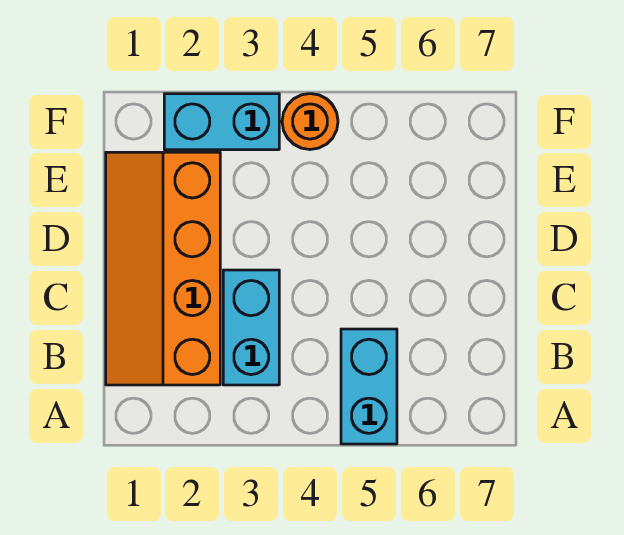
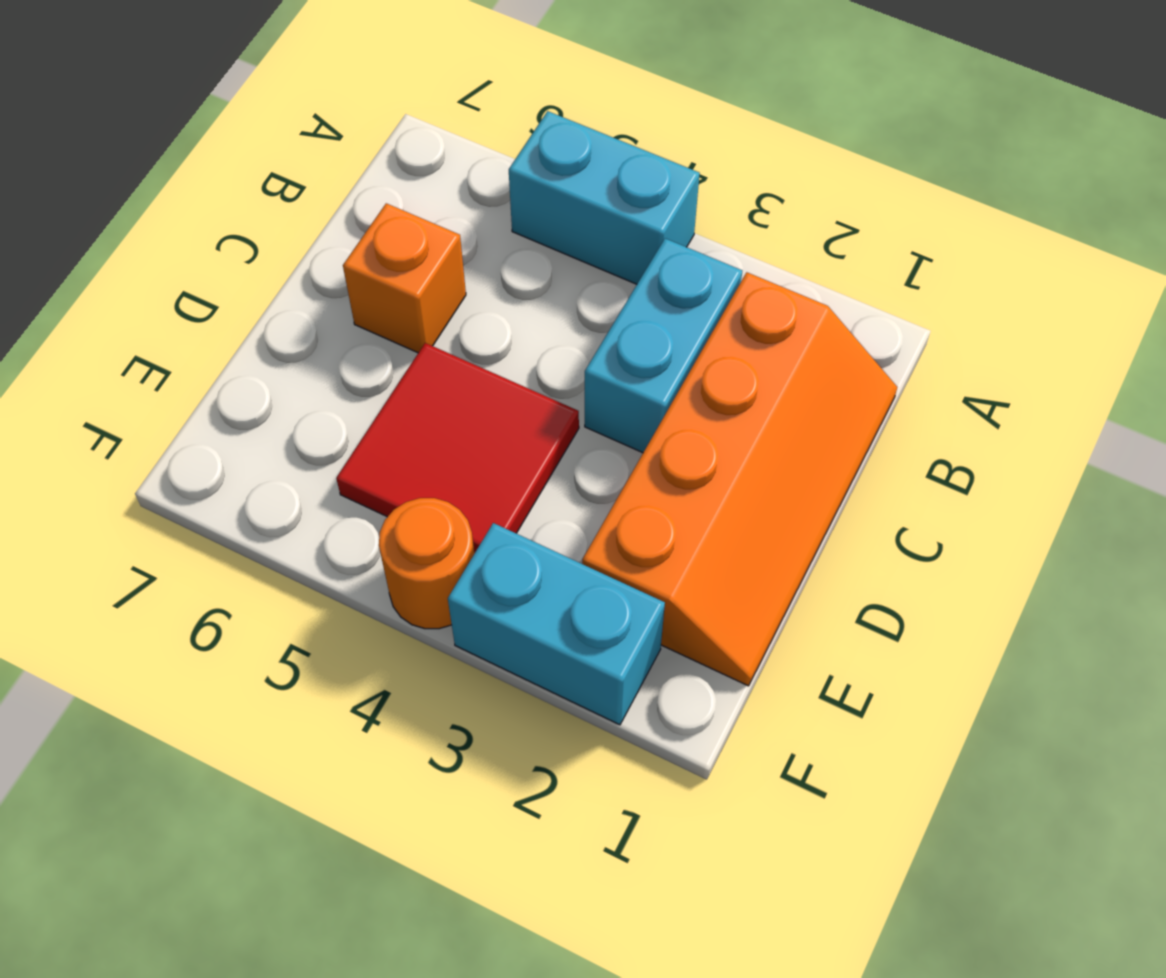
cyan 1x2 brick [341,329,397,444] -> cyan 1x2 brick turned to [509,111,700,284]
none -> orange 1x1 brick [343,203,466,353]
none -> red 2x2 tile [336,343,579,553]

